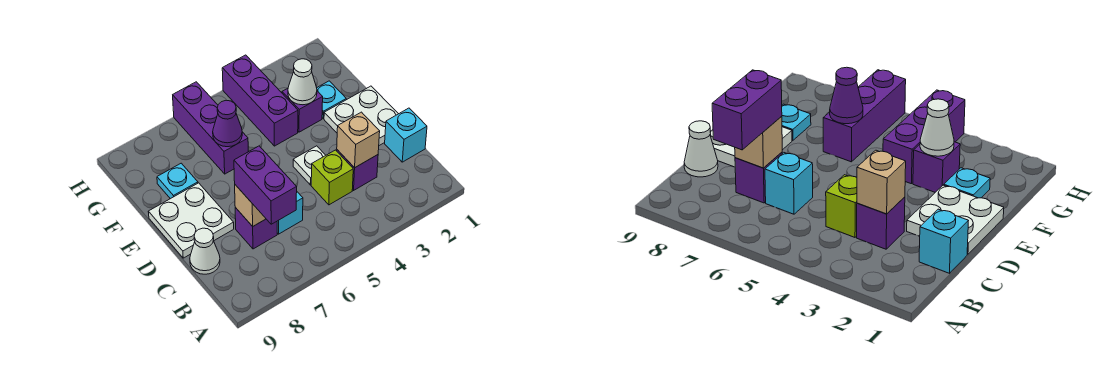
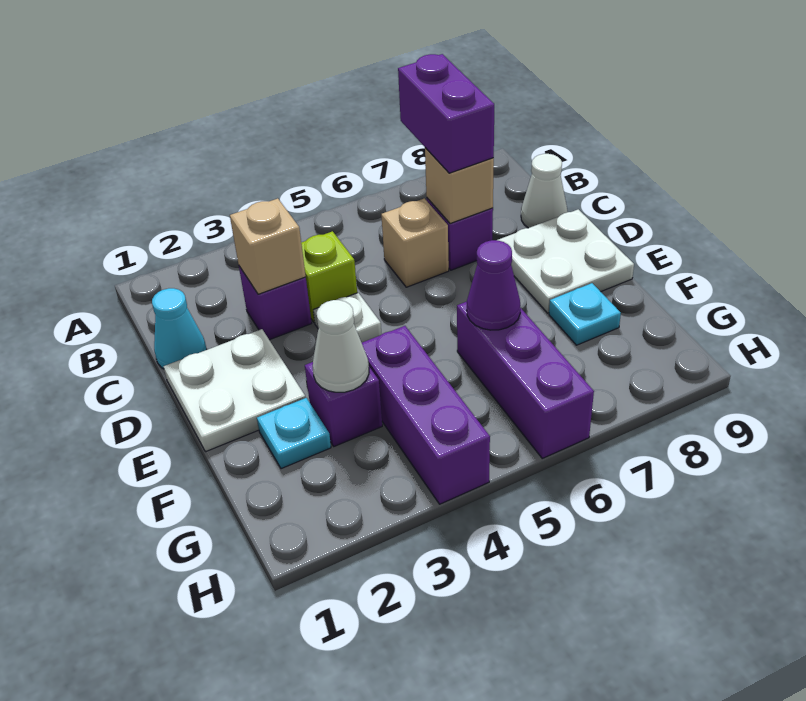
cyan 1x1 brick [385,108,427,162] -> cyan 1x1 cone [152,288,207,369]
cyan 1x1 brick [277,192,303,234] -> tan 1x1 brick [381,198,449,287]

